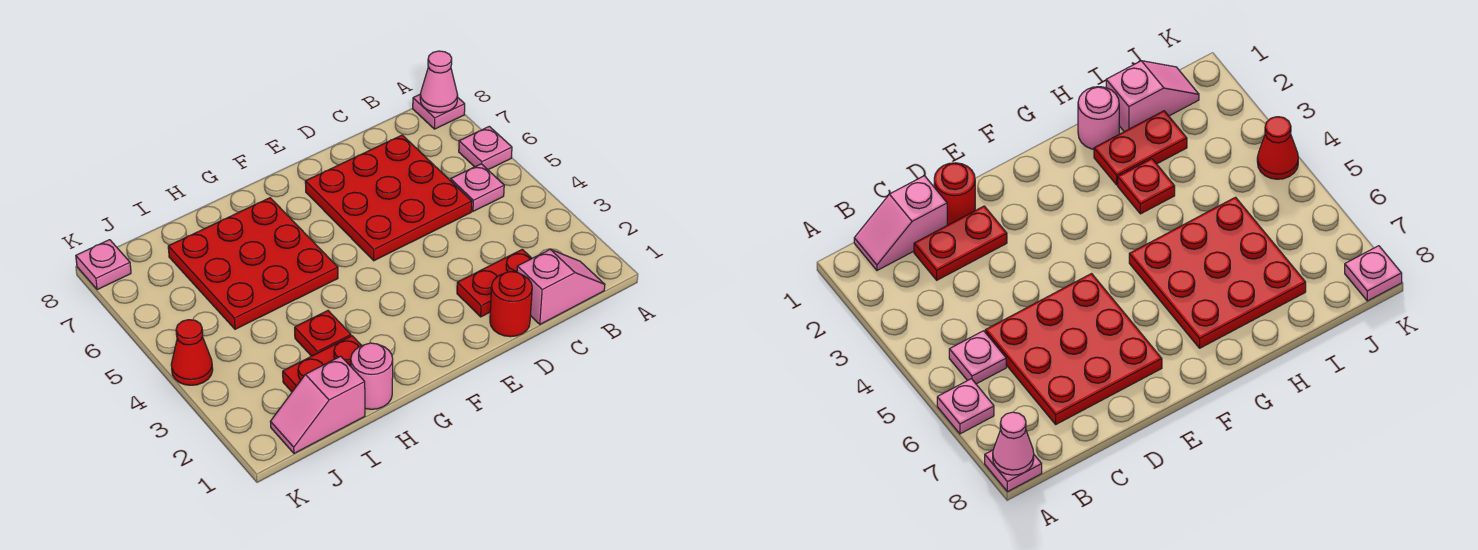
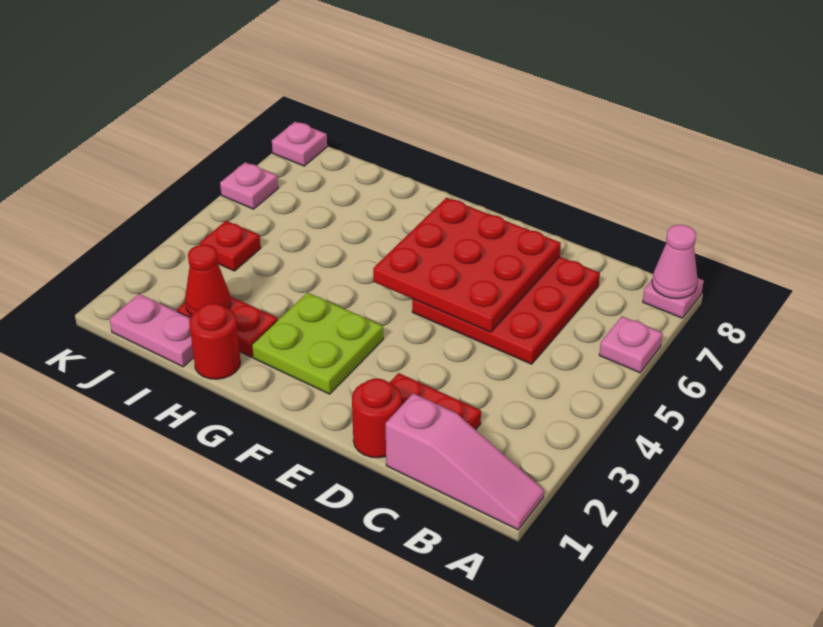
pink 1x2 slope [517,249,605,324] -> pink 1x3 slope [386,393,544,530]
pink 1x1 plate [451,164,504,211] -> pink 1x1 plate moved to [220,162,278,209]
none -> lime 2x2 plate [252,292,383,394]
red 3x3 plate [168,198,338,329] -> red 3x3 plate moved to [373,198,561,332]
pink 1x1 round brick [351,343,393,409] -> red 1x1 round brick [189,303,241,379]
red 1x1 plate [295,311,351,356] -> red 1x1 plate moved to [199,221,261,271]
pink 1x2 slope [271,356,365,453] -> pink 1x2 plate [109,294,194,367]
red 1x1 cone [171,320,213,385] -> red 1x1 cone moved to [185,245,231,315]

